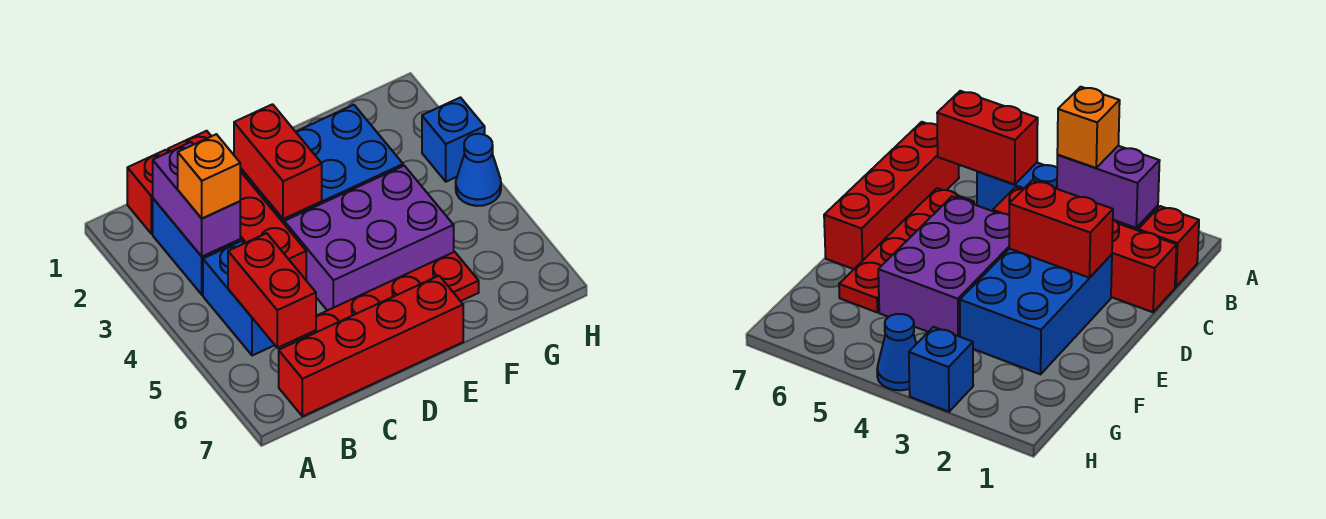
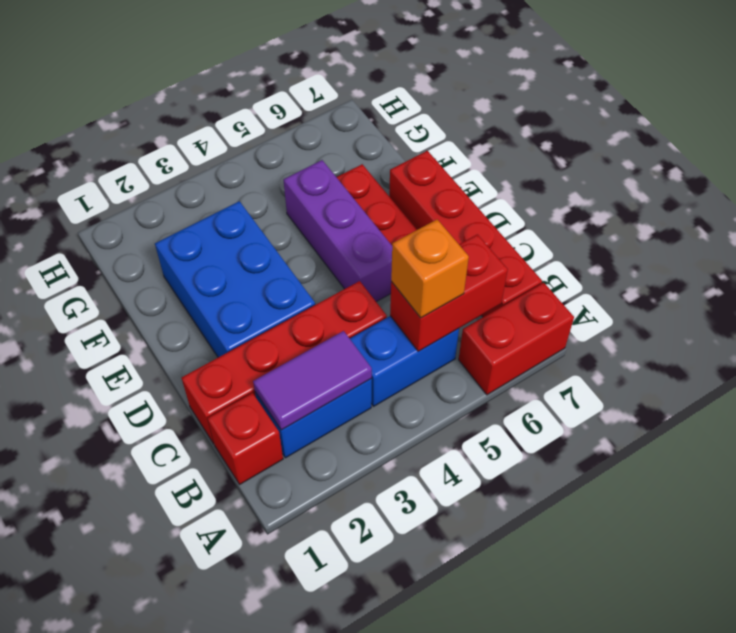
purple 1x2 brick [153,142,240,256] -> purple 1x2 tile [253,331,372,430]
orange 1x1 brick [178,134,240,219] -> orange 1x1 brick moved to [391,220,469,318]
red 1x2 brick [234,104,322,219] -> red 1x2 brick moved to [459,283,574,395]
purple 2x3 brick [284,166,454,311] -> purple 1x3 brick [284,160,392,302]
blue 1x1 brick [422,98,485,182] -> none
blue 1x1 cone [456,134,501,206] -> none

